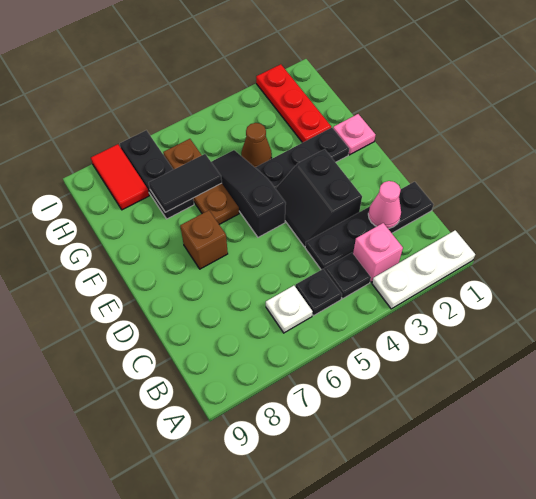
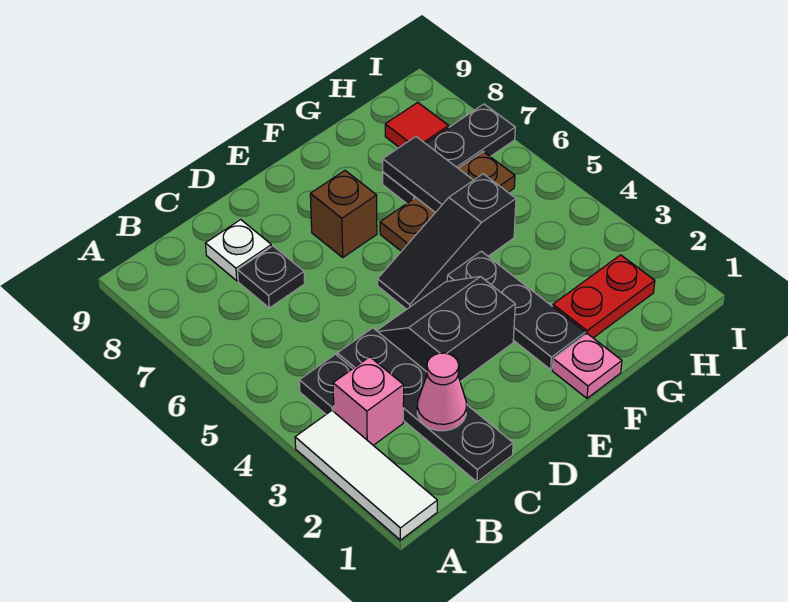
white 1x3 plate [372,230,475,309] -> white 1x3 tile [295,411,437,540]
black 1x1 plate [295,269,342,316] -> black 1x1 plate moved to [238,246,305,308]
white 1x1 plate [266,286,313,333] -> white 1x1 plate moved to [205,220,271,281]
black 1x3 slope [212,150,286,237] -> black 1x3 slope turned to [377,174,516,309]
red 1x3 plate [256,64,331,143] -> red 1x2 plate [553,255,655,338]
brown 1x1 cone [241,123,272,167] -> none
red 1x2 tile [91,144,149,210] -> red 1x1 tile [385,102,449,147]

